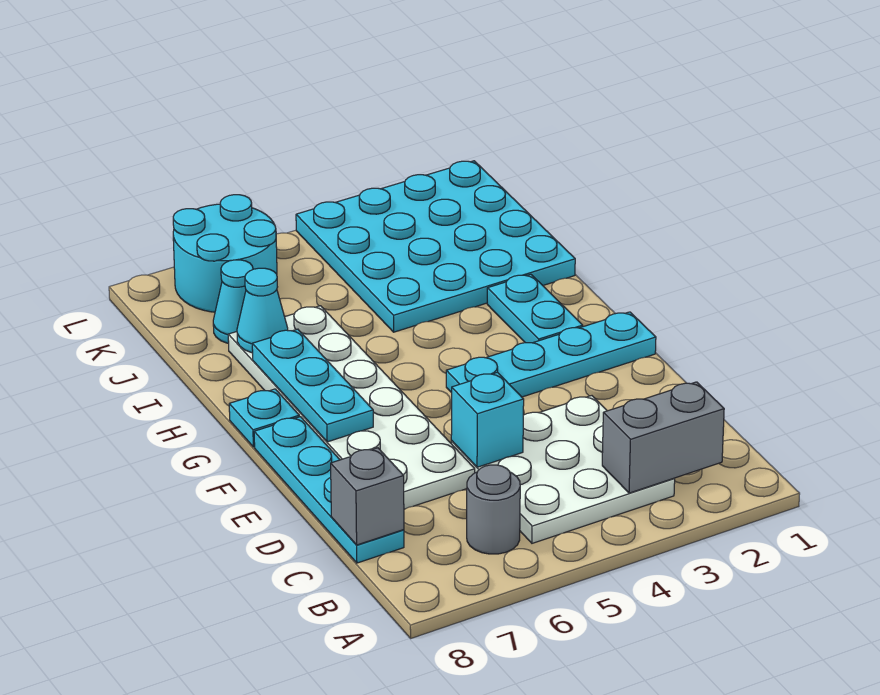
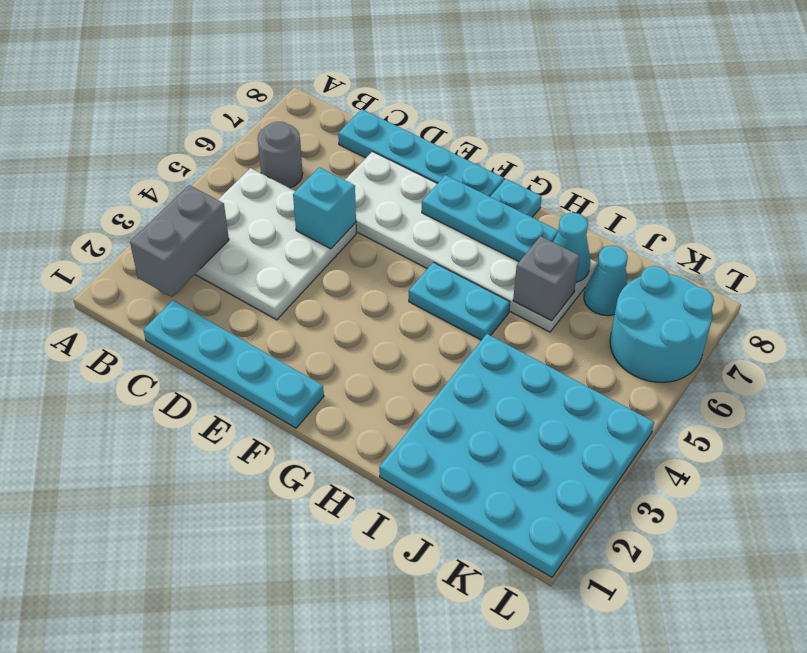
grey 1x1 brick [331,448,404,545] -> grey 1x1 brick moved to [513,236,580,321]
cyan 1x4 plate [446,312,656,397] -> cyan 1x4 plate turned to [144,300,324,428]
cyan 1x2 plate [487,274,583,343] -> cyan 1x2 plate moved to [409,262,510,340]

